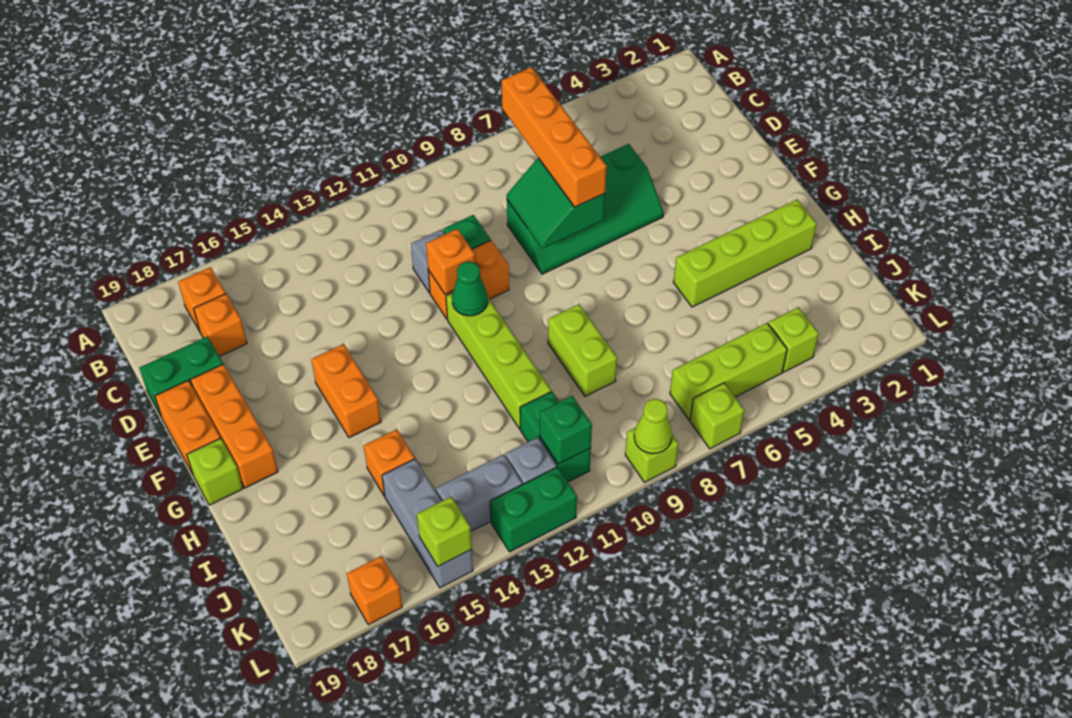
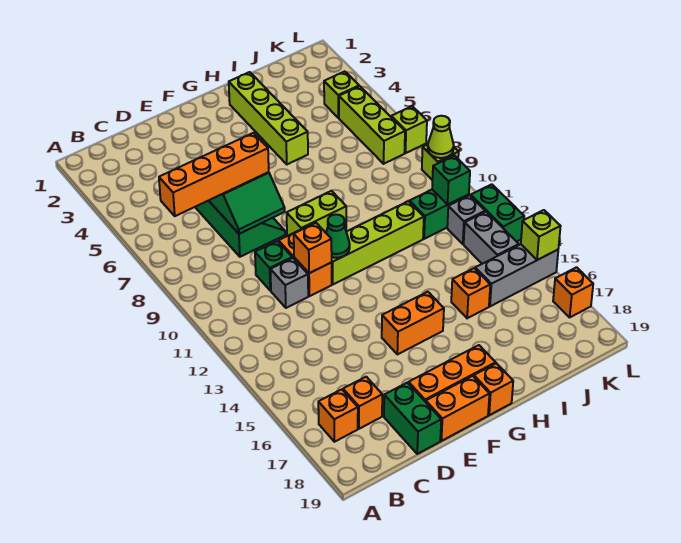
lime 1x1 brick [187,438,243,505] -> orange 1x1 brick [474,363,513,415]
lime 1x2 brick [548,304,617,396] -> lime 1x2 brick moved to [287,191,346,236]

